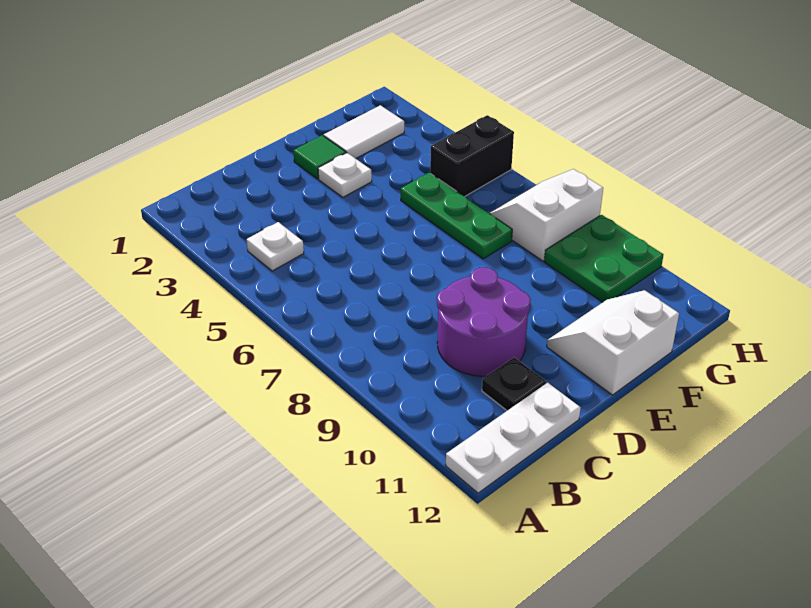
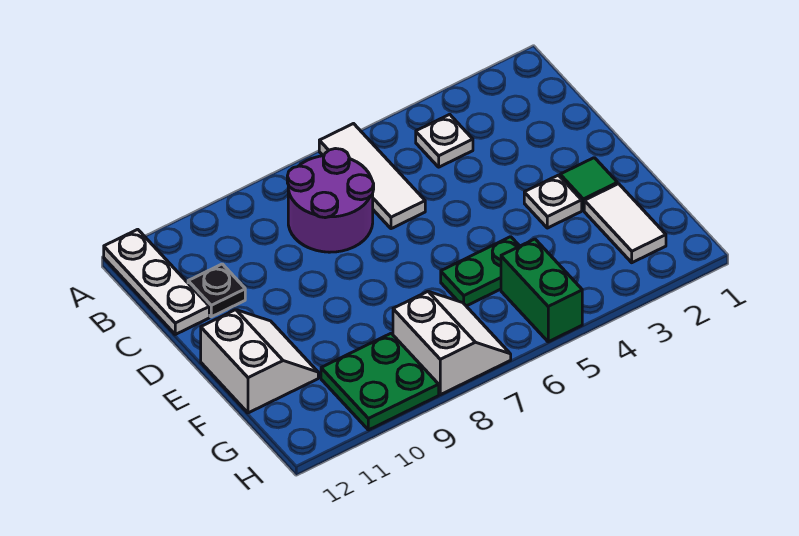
none -> white 1x3 tile [319,124,425,229]
purple 2x2 round brick [437,267,531,376] -> purple 2x2 round brick moved to [287,149,374,252]
green 1x3 plate [401,173,512,259] -> green 1x2 plate [441,237,519,306]
black 1x2 brick [430,115,514,196] -> green 1x2 brick [501,239,582,342]

